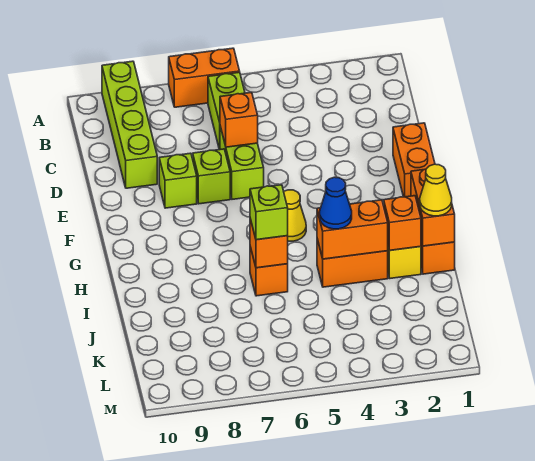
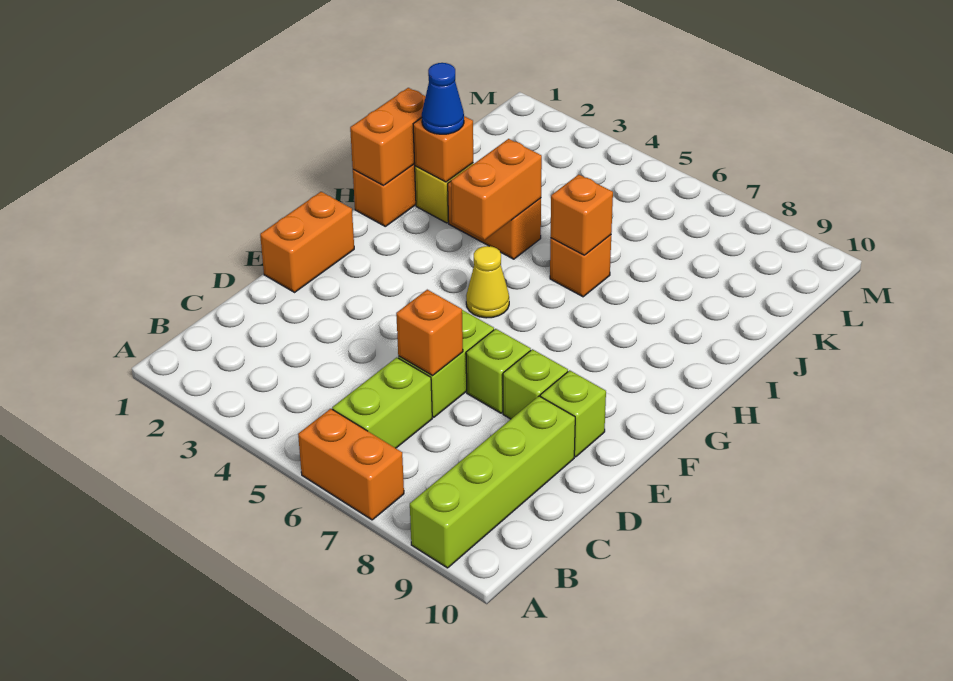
yellow 1x1 cone [420,164,452,216] -> none
orange 1x2 brick [317,200,388,259] -> orange 1x2 brick turned to [451,139,542,240]
blue 1x1 cone [320,177,352,229] -> blue 1x1 cone moved to [422,63,464,134]
lime 1x1 brick [250,185,288,240] -> lime 1x1 brick moved to [540,370,606,457]

